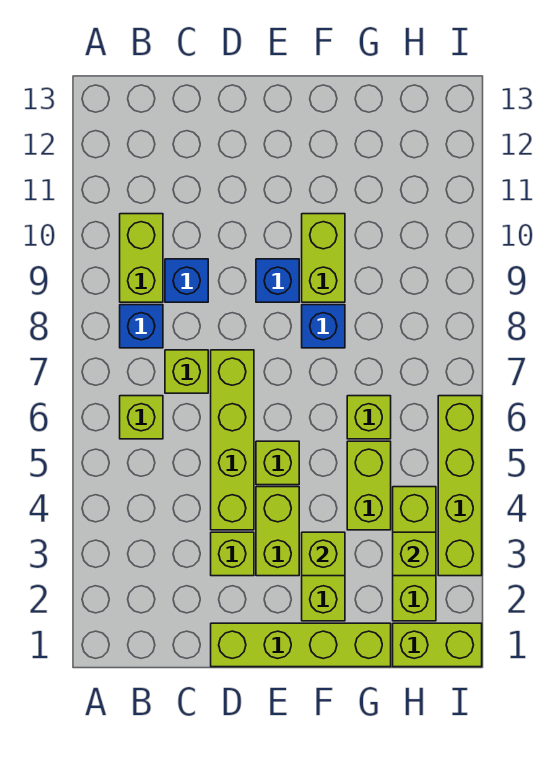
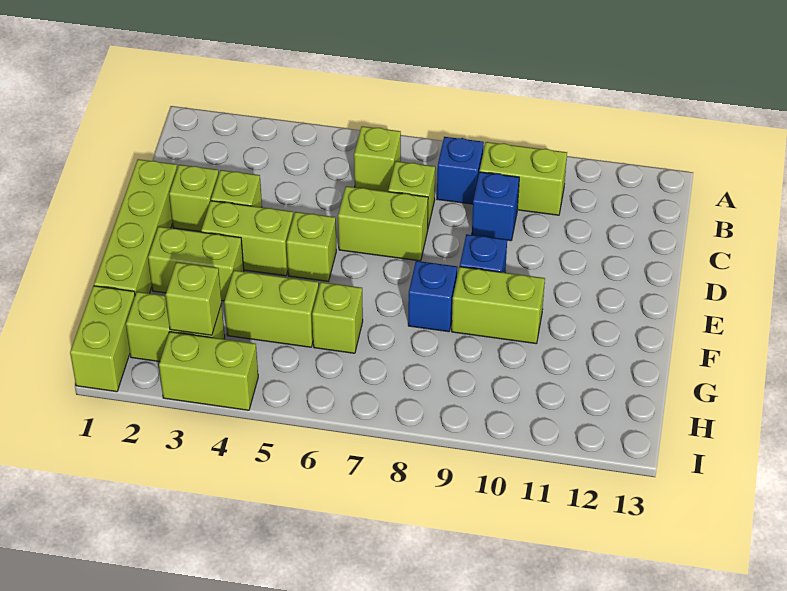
lime 1x4 brick [211,350,254,530] -> lime 1x2 brick [338,186,428,261]
lime 1x1 brick [302,532,345,576] -> lime 1x1 brick moved to [169,165,219,232]
lime 1x3 brick [393,487,436,621] -> lime 1x2 brick [126,292,225,362]
lime 1x4 brick [438,396,482,576] -> lime 1x2 brick [159,332,258,410]

